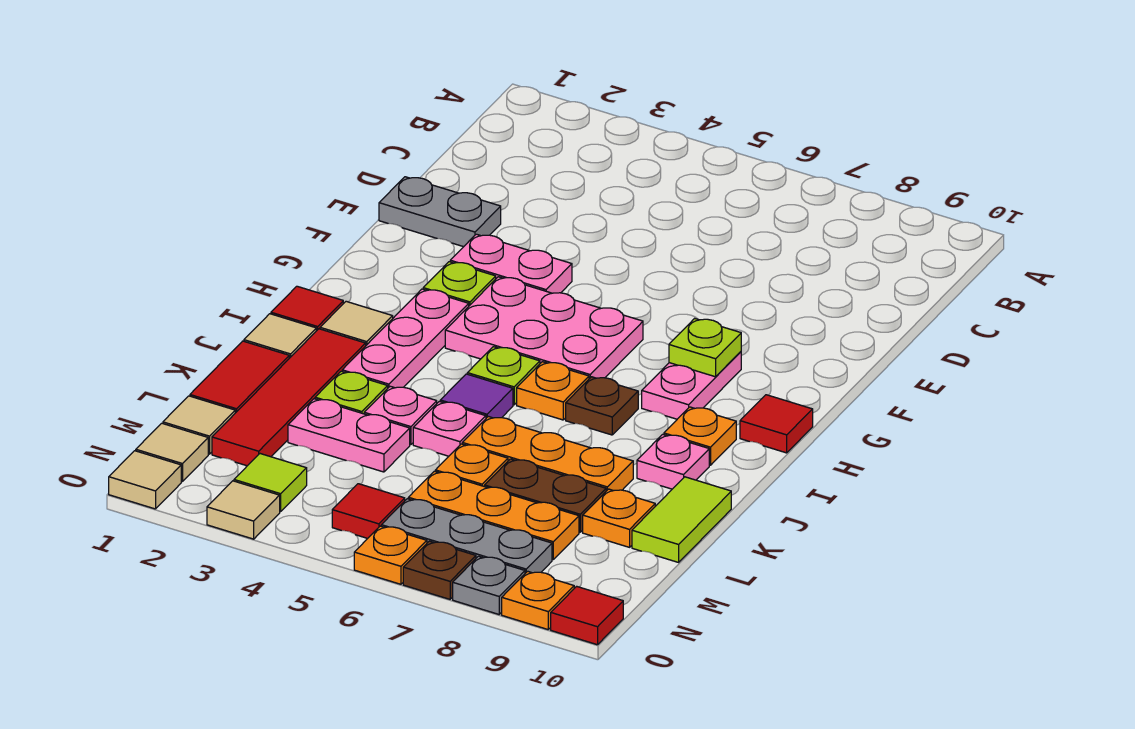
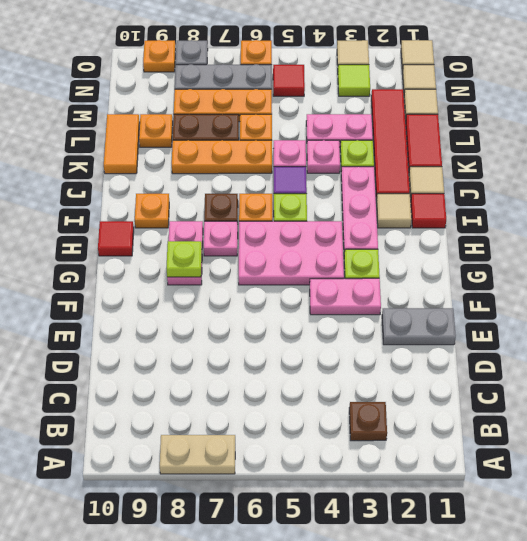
none -> tan 1x2 plate [160,435,235,474]
pink 1x1 plate [637,434,709,489] -> pink 1x1 plate moved to [204,221,238,256]
lime 1x2 tile [632,477,731,562] -> orange 1x2 tile [104,114,140,174]
brown 1x1 plate [403,541,476,599] -> brown 1x1 plate moved to [349,402,387,441]
red 1x1 tile [551,586,623,645] -> none

